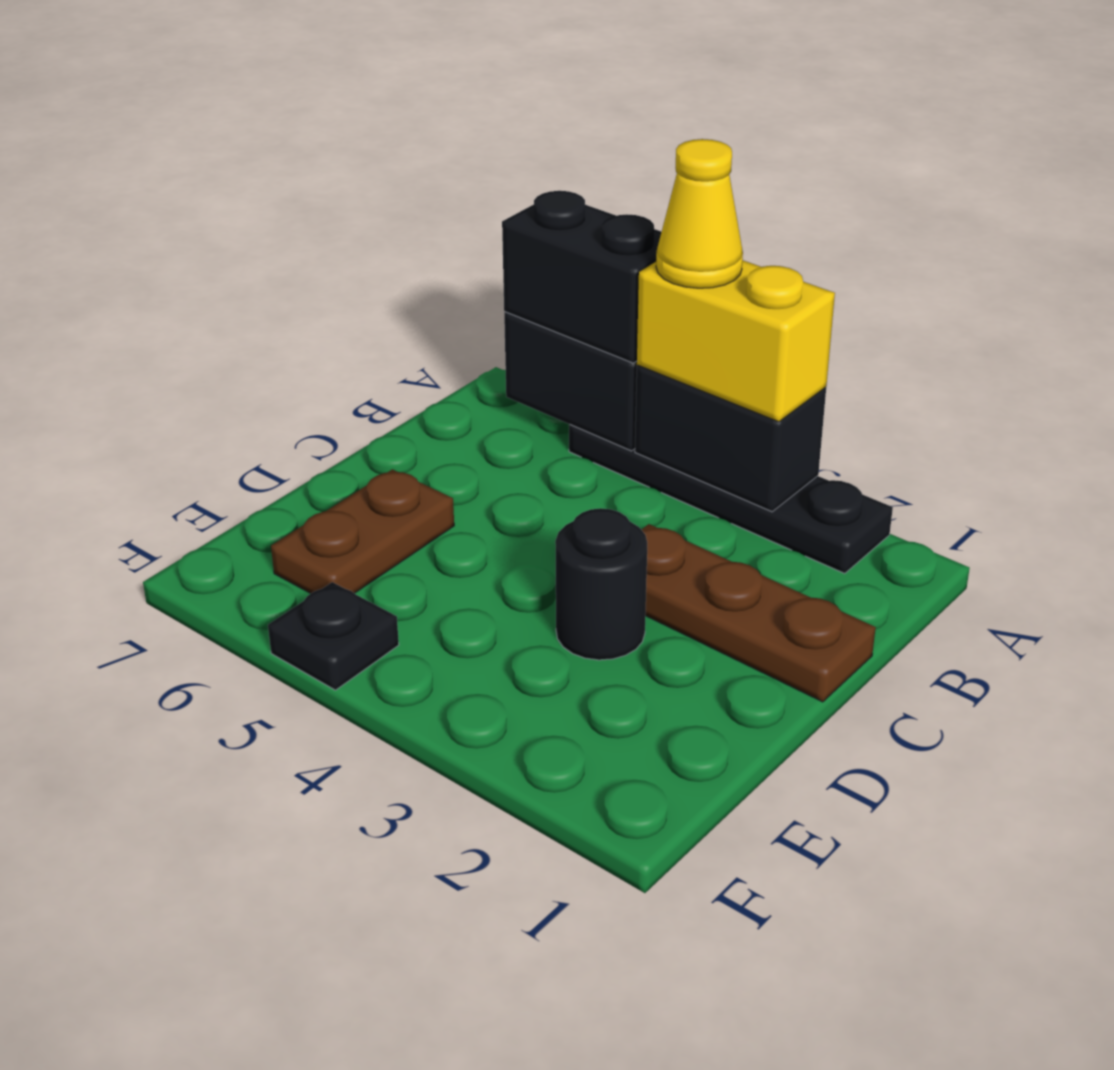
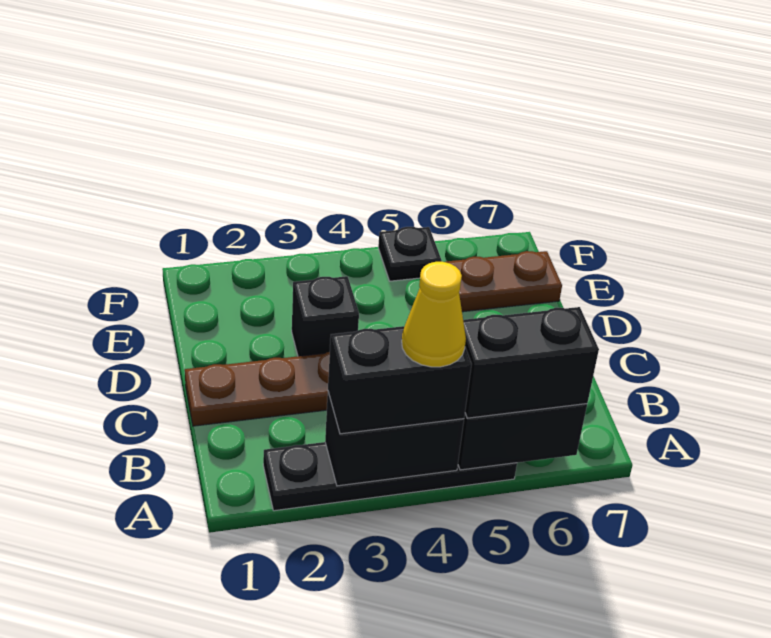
yellow 1x2 brick [637,260,835,422] -> black 1x2 brick [328,326,472,434]
black 1x1 round brick [555,508,647,660] -> black 1x1 brick [292,276,359,356]
brown 1x2 plate [271,469,454,593] -> brown 1x2 plate turned to [446,251,562,312]

